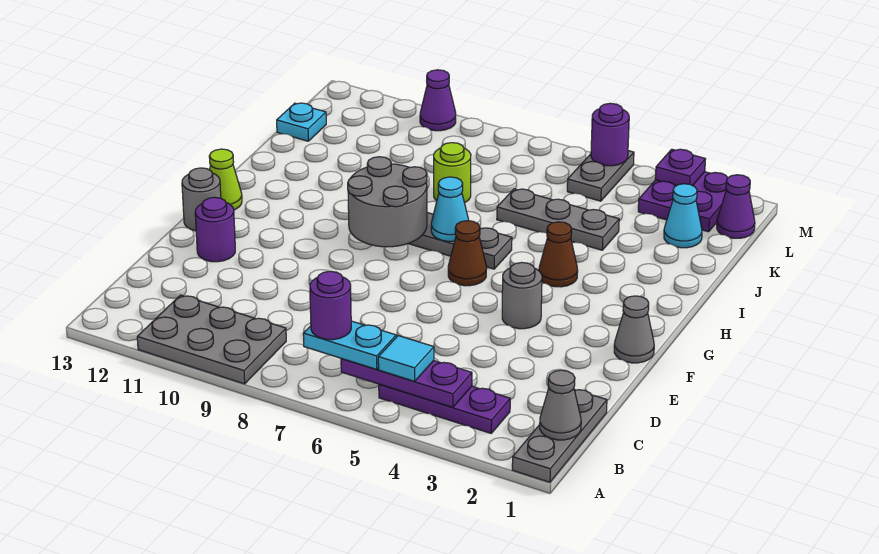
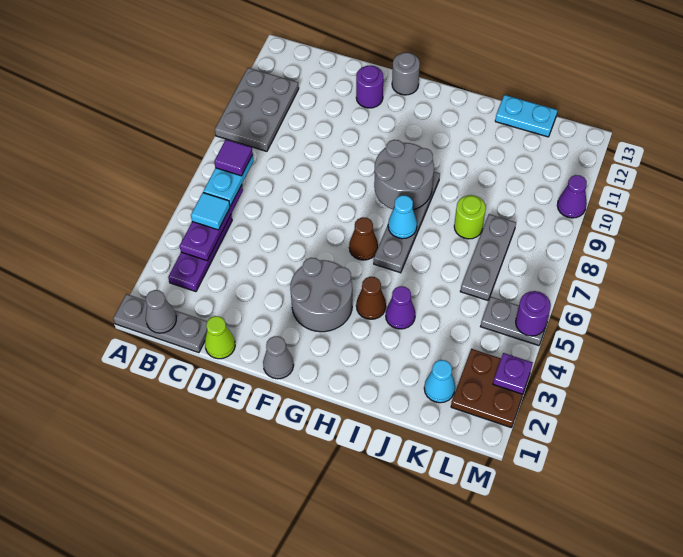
purple 1x1 round brick [310,271,351,340] -> purple 1x1 tile [214,139,253,176]
grey 1x1 round brick [502,262,542,329] -> grey 2x2 round brick [290,258,352,332]
lime 1x1 cone [209,149,242,210] -> lime 1x1 cone moved to [205,316,235,359]
grey 1x3 plate [497,189,619,250] -> grey 1x3 plate moved to [460,214,516,300]
cyan 1x1 plate [277,103,326,141] -> cyan 1x2 plate [495,95,557,137]
purple 1x1 cone [717,175,755,238] -> purple 1x1 cone moved to [386,286,415,329]
purple 2x2 plate [638,172,727,232] -> brown 2x2 plate [451,349,530,428]

